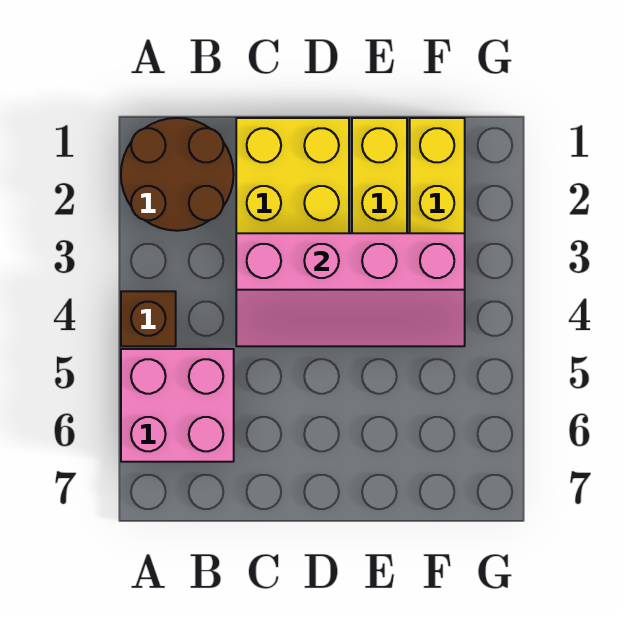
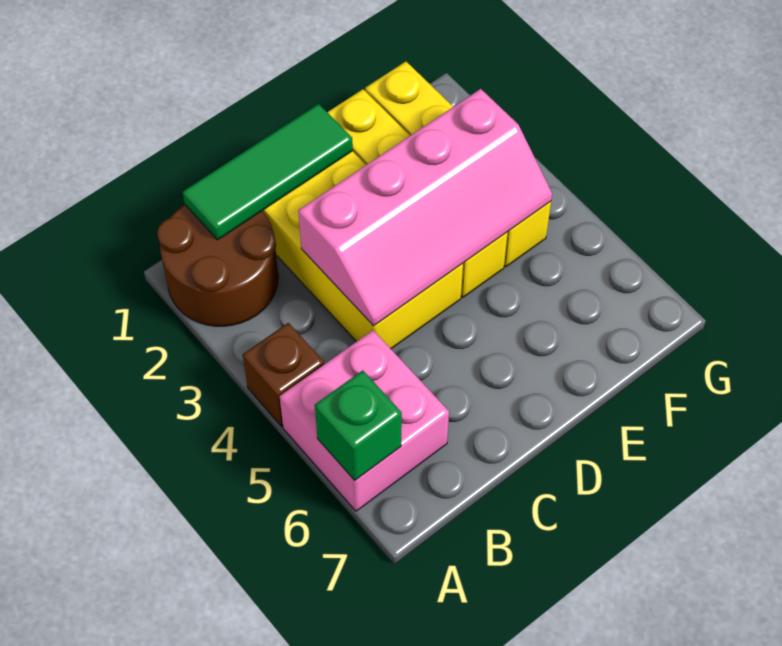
none -> green 1x1 brick [315,370,402,480]
none -> green 1x3 tile [183,104,353,240]

